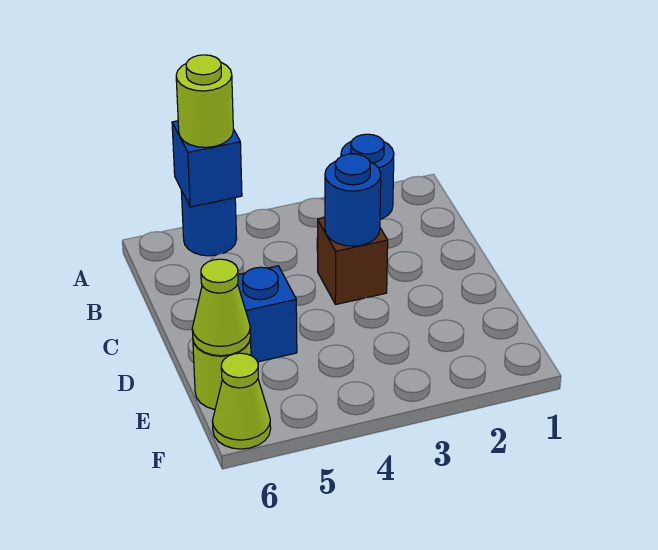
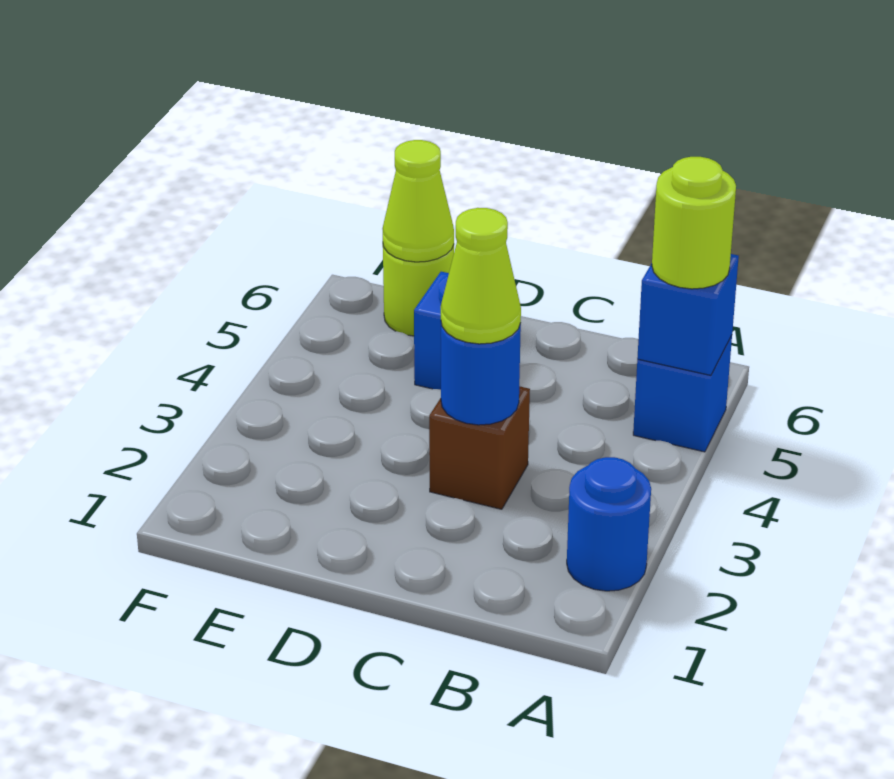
blue 1x1 round brick [181,190,237,256] -> blue 1x1 brick [633,336,732,452]
lime 1x1 cone [212,353,271,449] -> lime 1x1 cone moved to [441,208,521,344]

